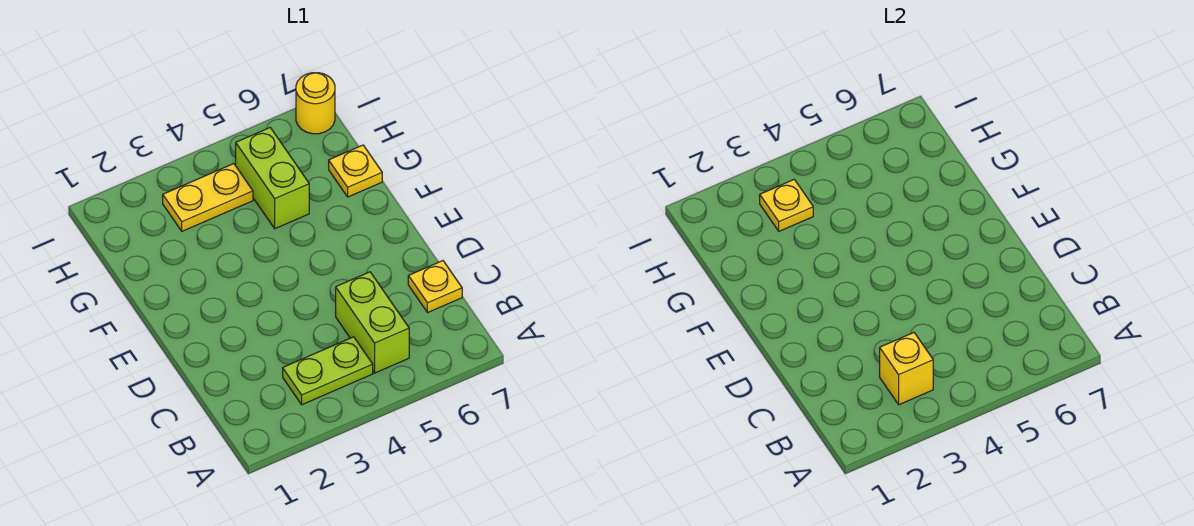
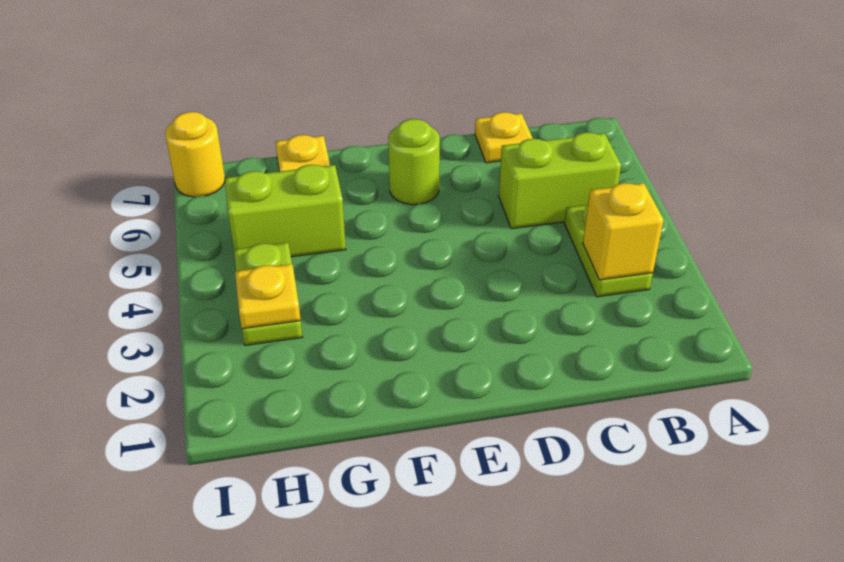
none -> lime 1x1 round brick [388,119,440,205]
yellow 1x2 plate [163,164,253,231] -> lime 1x2 plate [234,243,302,345]

